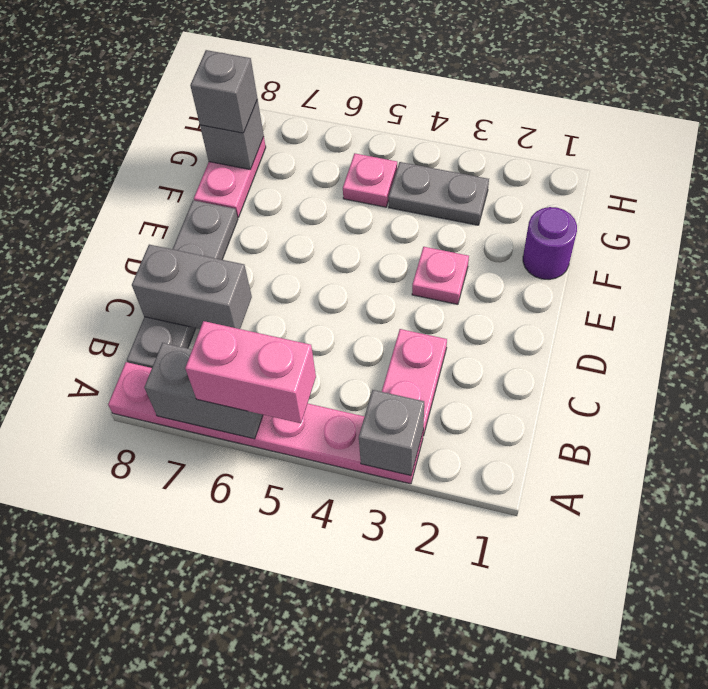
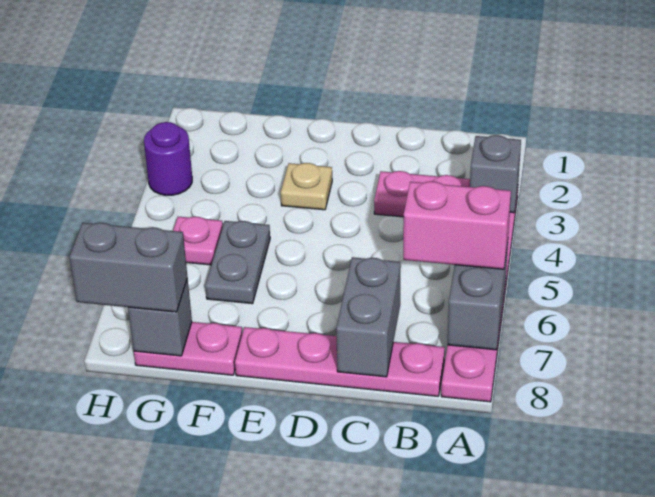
pink 1x2 brick [185,321,316,423] -> pink 1x2 brick turned to [403,181,511,269]
grey 1x4 plate [127,200,238,368] -> pink 1x4 plate [235,327,445,396]
pink 1x1 plate [412,247,469,304] -> tan 1x1 plate [281,163,332,210]
purple 1x1 round brick [523,207,577,279] -> purple 1x1 round brick moved to [144,122,192,195]
grey 1x2 plate [388,162,489,225] -> grey 1x2 plate moved to [205,221,270,304]
grey 1x1 brick [190,50,257,133] -> grey 1x2 brick [70,223,188,312]

